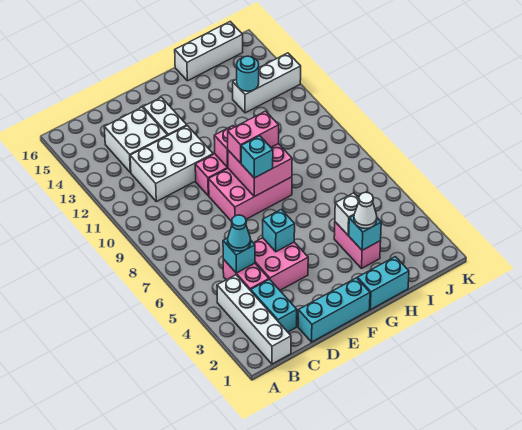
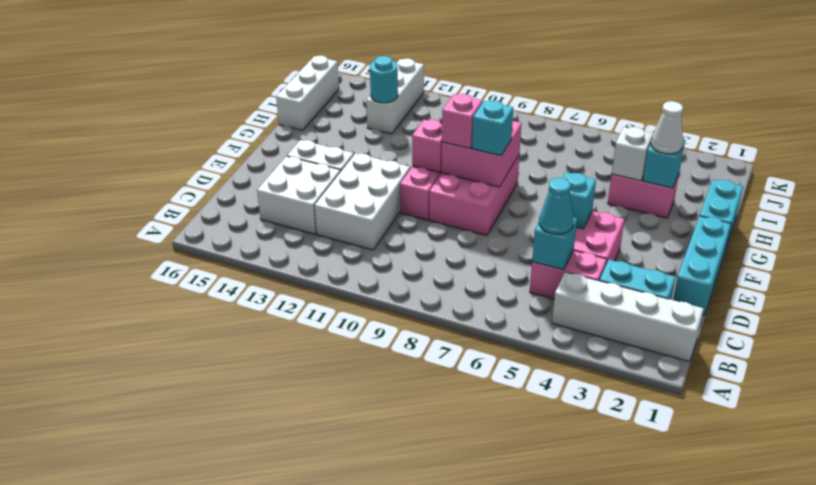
pink 1x2 brick [228,111,279,163] -> pink 1x1 brick [442,94,482,148]

